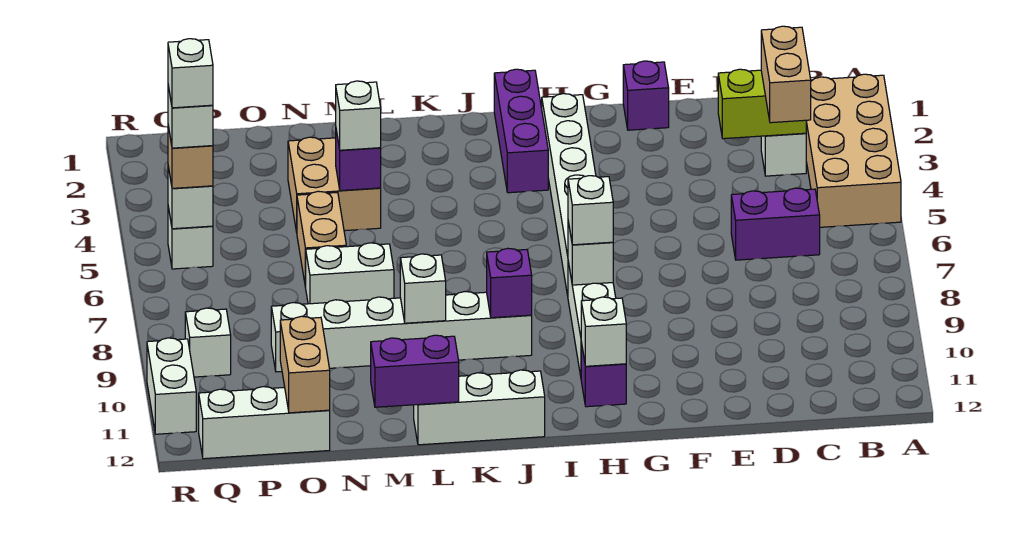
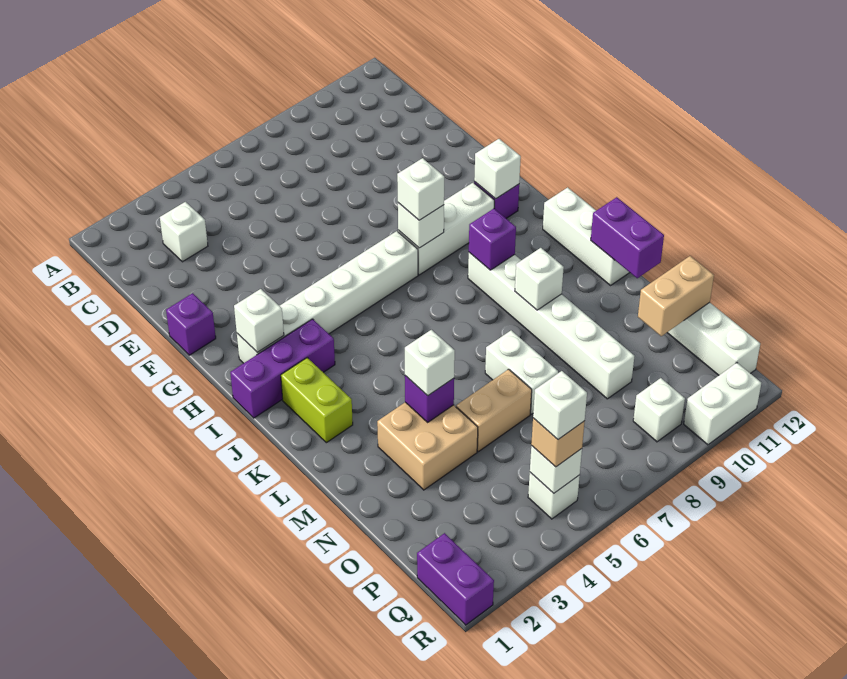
tan 2x4 brick [806,74,901,227] -> none
lime 1x2 brick [718,69,806,139] -> lime 1x2 brick moved to [281,358,353,443]
tan 1x2 brick [761,26,811,123] -> none
purple 1x2 brick [731,188,820,260] -> purple 1x2 brick moved to [417,533,494,625]
white 1x1 brick [168,39,213,108] -> white 1x1 brick moved to [234,289,284,352]

